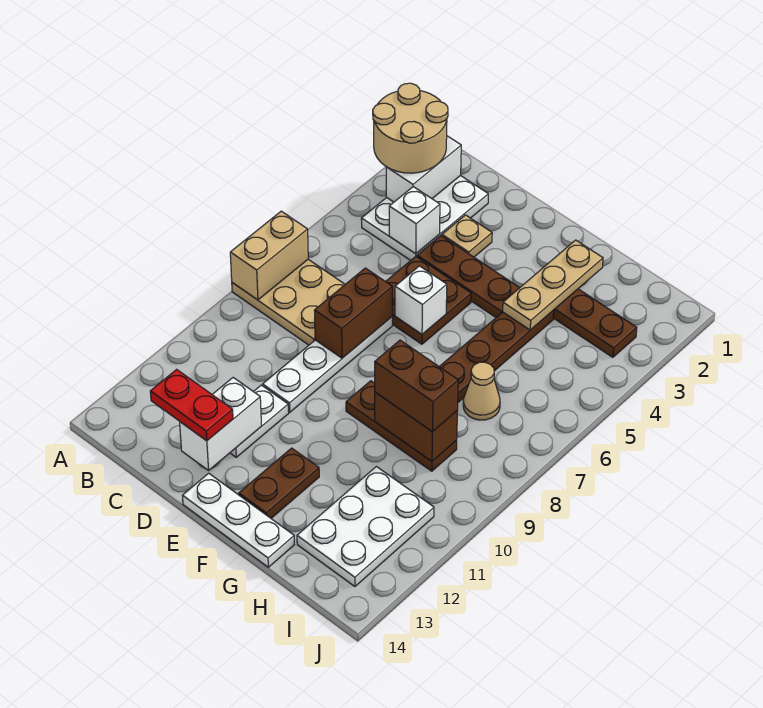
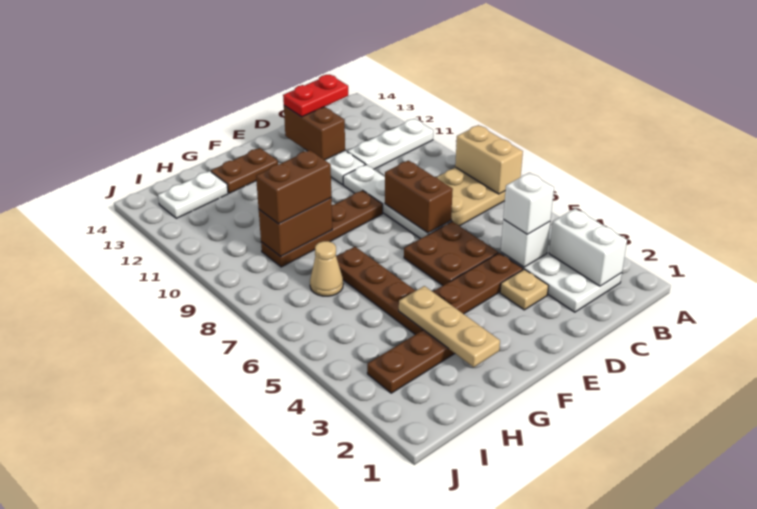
tan 2x2 round brick [373,83,448,173] -> none
white 1x2 brick [180,378,262,470] -> brown 1x2 brick [284,106,345,160]
white 1x1 brick [395,266,447,334] -> white 1x1 brick moved to [503,173,554,234]
white 1x3 plate [183,473,294,567] -> white 1x3 plate moved to [347,119,433,169]
brown 1x3 plate [346,381,457,471] -> brown 1x4 plate [261,190,383,267]
brown 1x2 plate [239,448,319,518] -> brown 1x2 plate turned to [211,148,278,193]
white 2x3 plate [297,467,434,586] -> white 1x2 plate [158,171,228,218]

